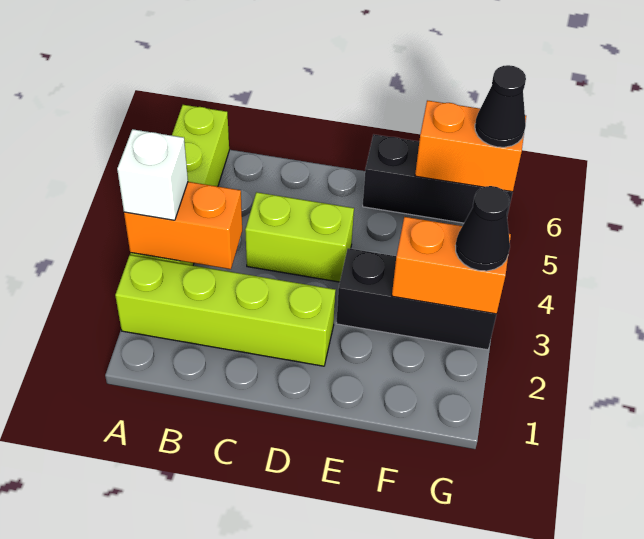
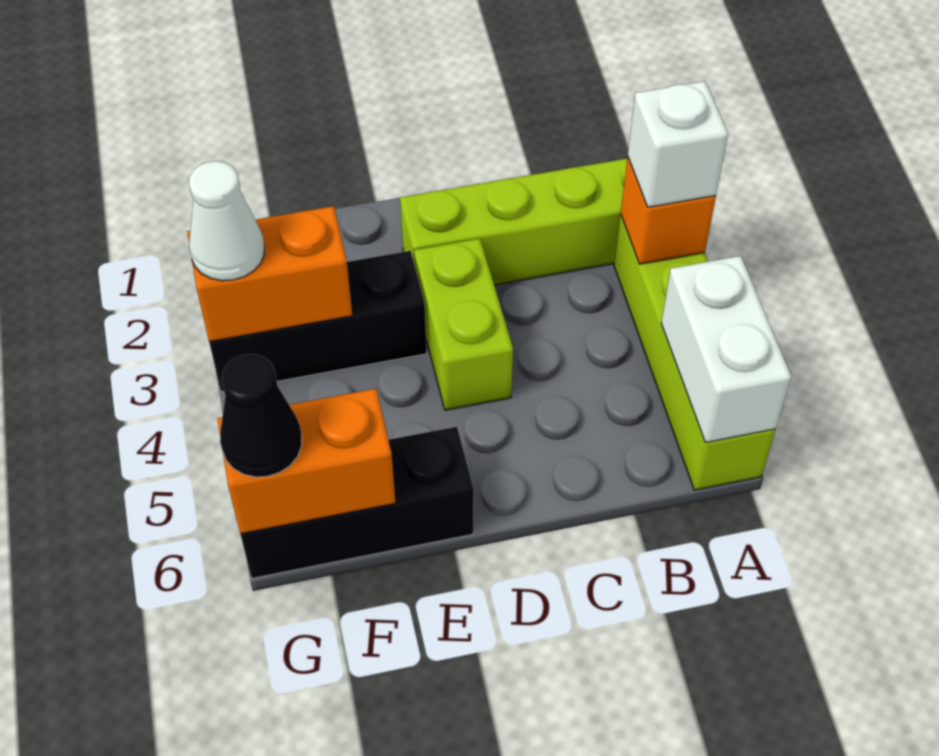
orange 1x2 brick [124,182,242,269] -> orange 1x1 brick [621,157,716,264]
none -> white 1x2 brick [661,256,791,443]
lime 1x2 brick [245,192,354,282] -> lime 1x2 brick turned to [414,239,513,410]
black 1x1 cone [456,186,510,271] -> white 1x1 cone [189,161,265,281]

